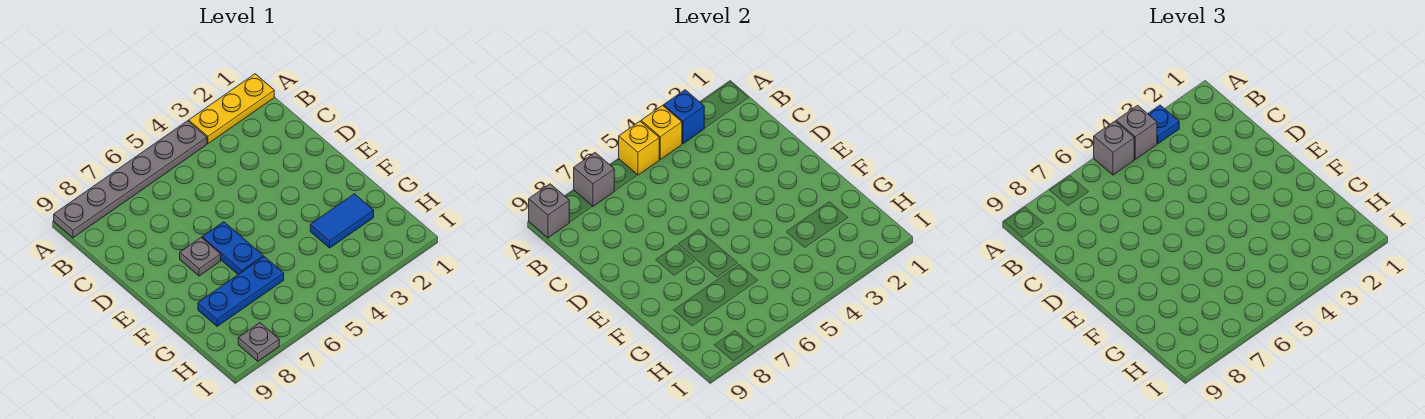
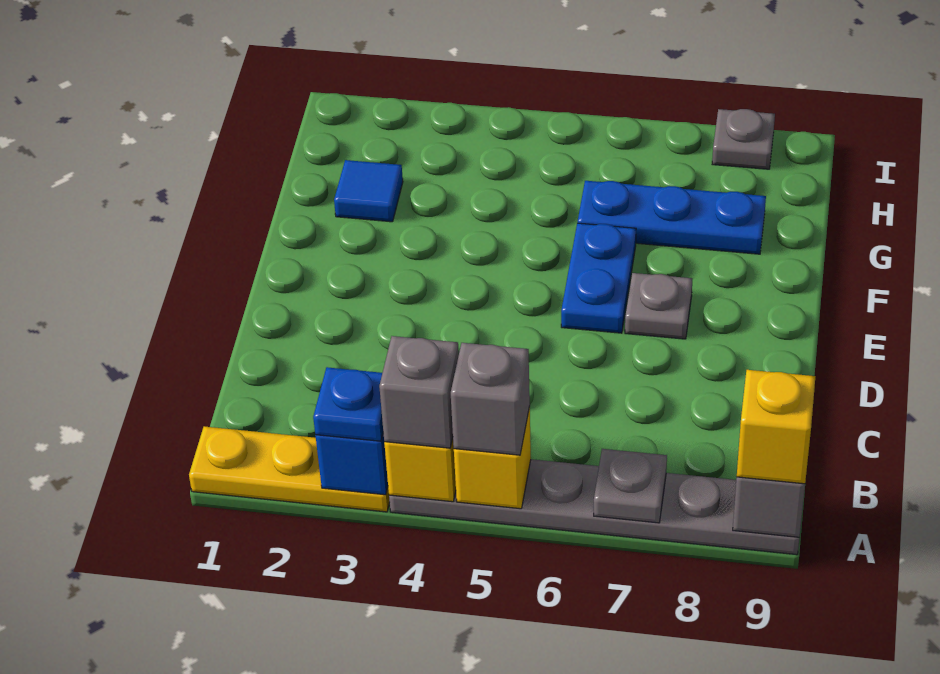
grey 1x1 brick [574,153,614,206] -> grey 1x1 plate [594,449,667,523]
none -> yellow 1x1 brick [737,370,815,484]
blue 1x2 tile [310,194,374,248] -> blue 1x1 tile [334,160,403,222]

